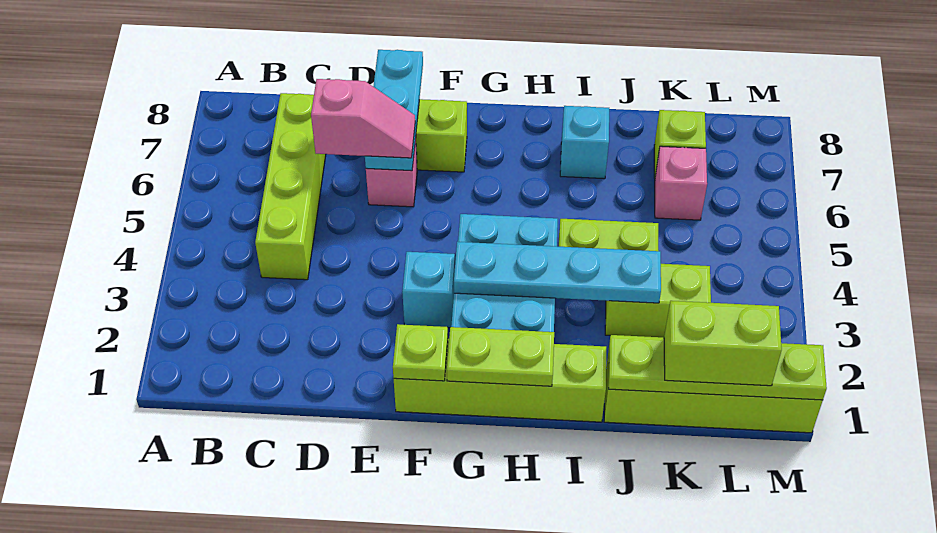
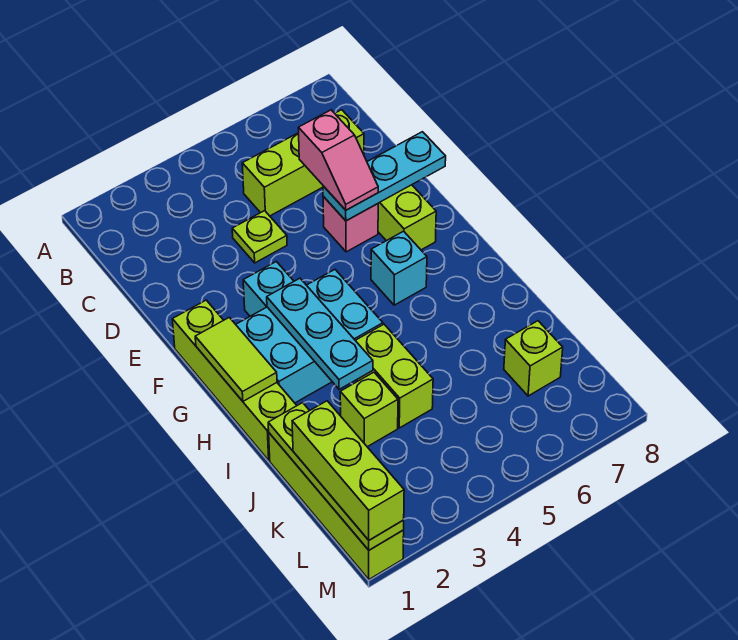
lime 1x4 brick [255,93,326,280] -> lime 1x3 brick [242,110,364,216]
lime 1x1 plate [393,324,448,381] -> lime 1x1 plate moved to [232,211,287,263]
lime 1x2 plate [447,327,554,386] -> lime 1x2 tile [195,317,277,401]
cyan 1x4 plate [454,242,661,303] -> cyan 1x3 plate [267,278,373,389]
cyan 1x1 brick [560,106,609,179] -> cyan 1x1 brick moved to [371,231,427,305]
lime 1x2 brick [605,264,711,337] -> lime 1x1 brick [340,372,398,447]
lime 1x2 brick [664,301,782,386] -> lime 1x3 brick [292,401,404,540]
pink 1x1 brick [655,146,707,220] -> none

